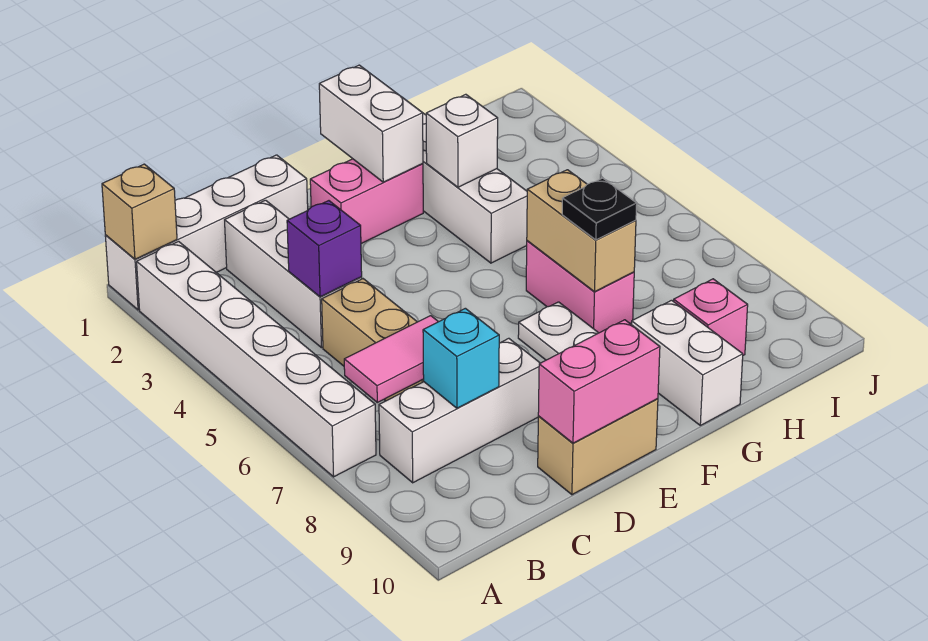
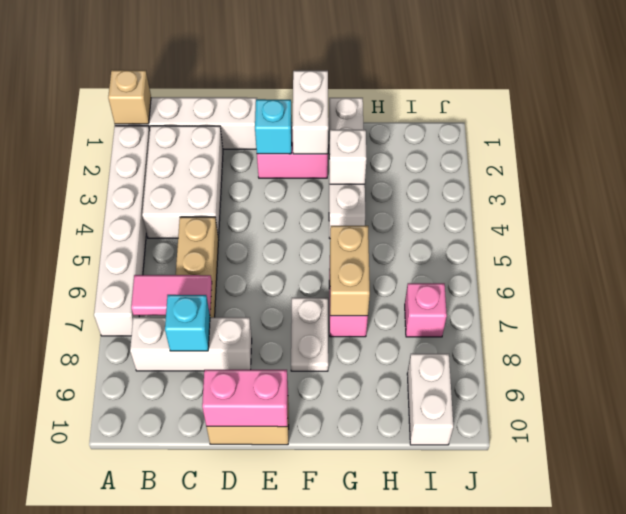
white 1x3 brick [225,200,362,348] -> white 2x3 brick [142,126,223,238]
purple 1x1 brick [287,201,362,297] -> none
none -> cyan 1x1 brick [255,99,292,154]
black 1x1 plate [562,178,637,240] -> none
white 1x2 brick [632,300,743,425] -> white 1x2 brick moved to [407,354,453,445]
pink 1x1 brick [674,279,748,355] -> pink 1x1 brick moved to [405,283,447,337]

